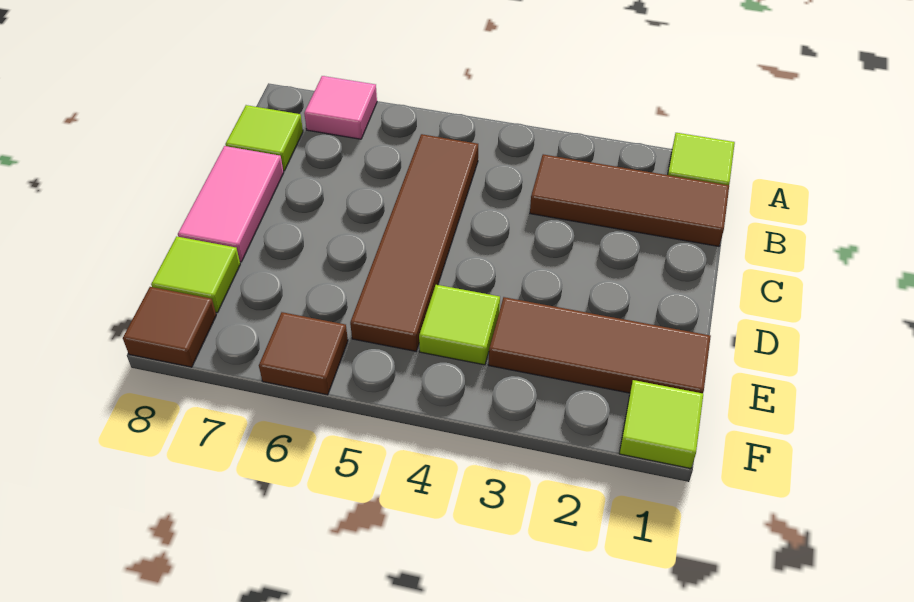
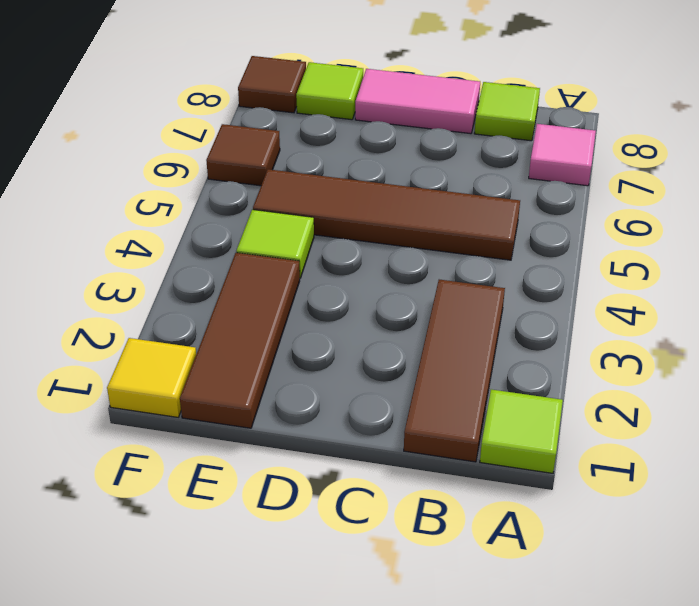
lime 1x1 tile [619,380,703,469] -> yellow 1x1 tile [107,338,196,417]

